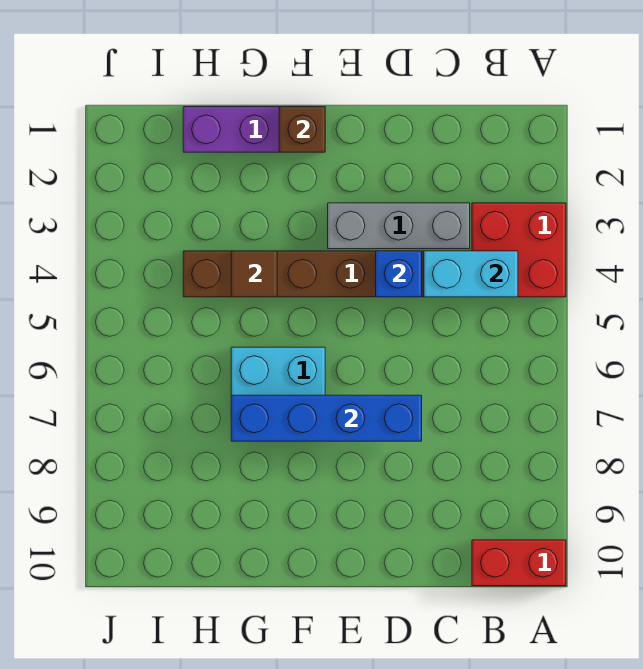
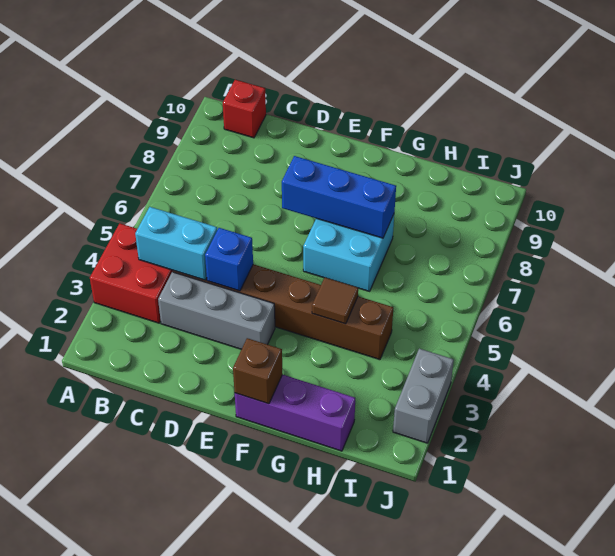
red 1x2 brick [472,540,566,586] -> red 1x1 brick [223,80,266,138]
blue 1x4 brick [231,395,422,441] -> blue 1x3 brick [282,156,396,238]
none -> grey 1x2 brick [393,349,454,443]

